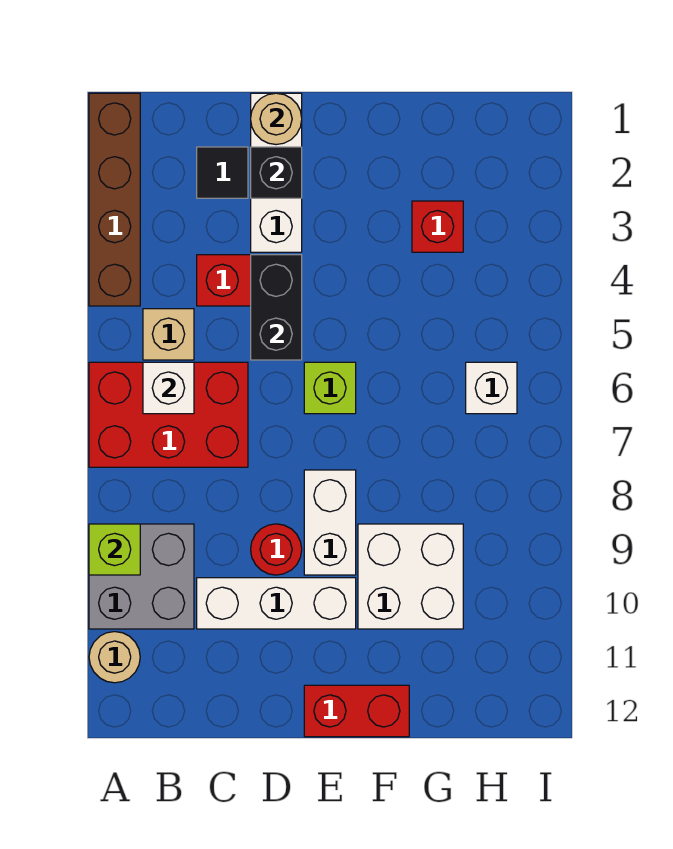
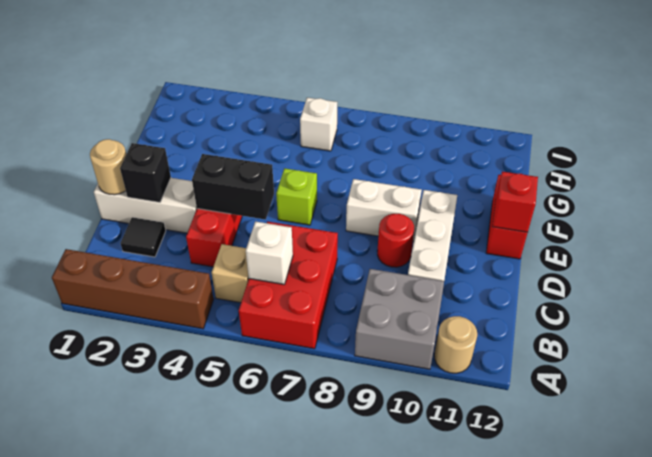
lime 1x1 brick [89,524,140,575] -> none
white 2x2 brick [358,524,463,629] -> none
red 1x1 brick [412,201,463,252] -> red 1x1 brick moved to [492,172,538,232]

